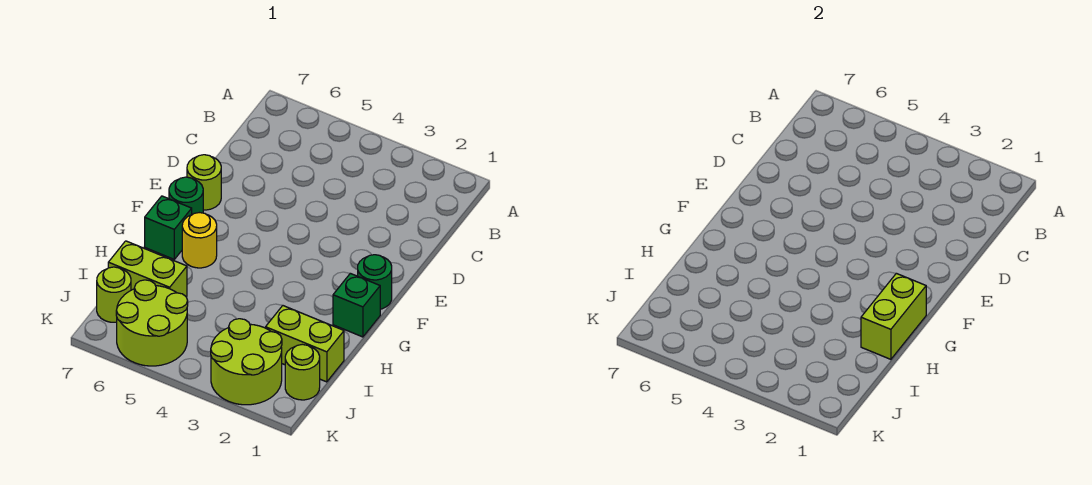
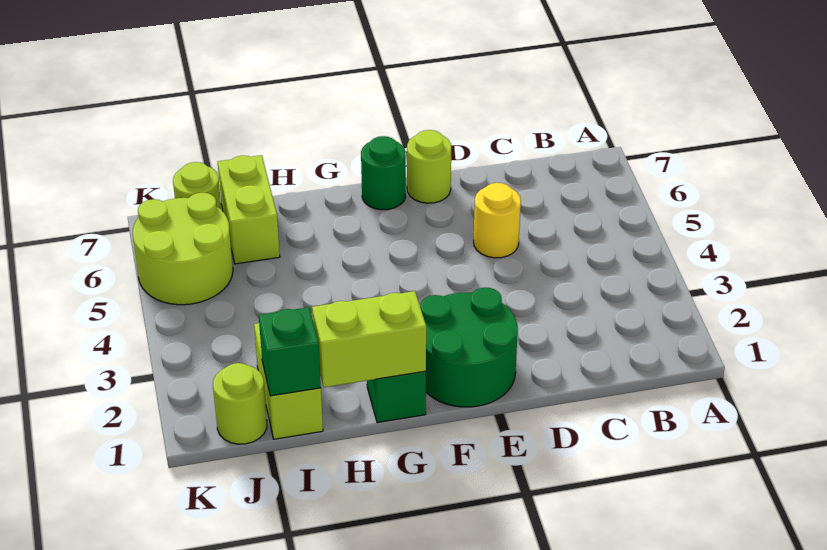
green 1x1 round brick [358,255,392,309] -> green 2x2 round brick [420,288,518,407]
yellow 1x1 round brick [182,213,217,268] -> yellow 1x1 round brick moved to [474,183,521,258]
green 1x1 brick [145,196,192,259] -> green 1x1 brick moved to [259,307,321,396]
lime 2x2 round brick [211,319,282,405] -> none

